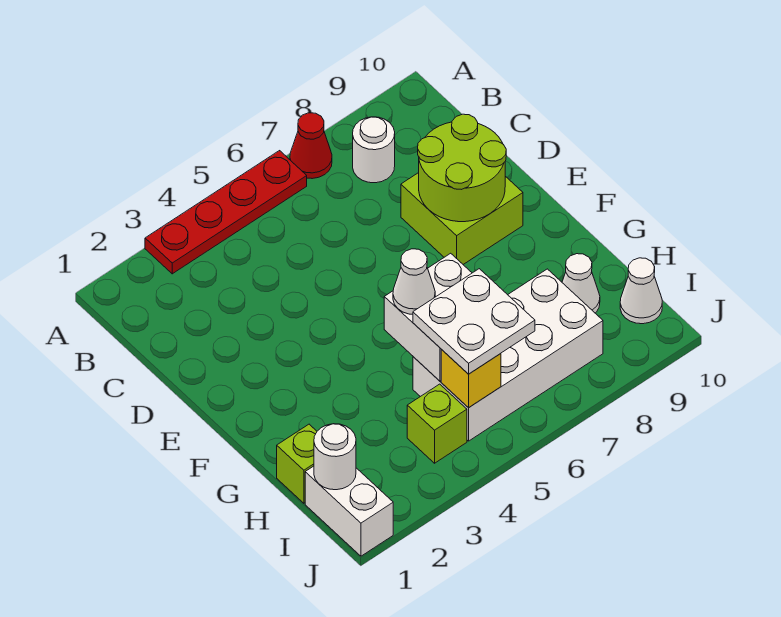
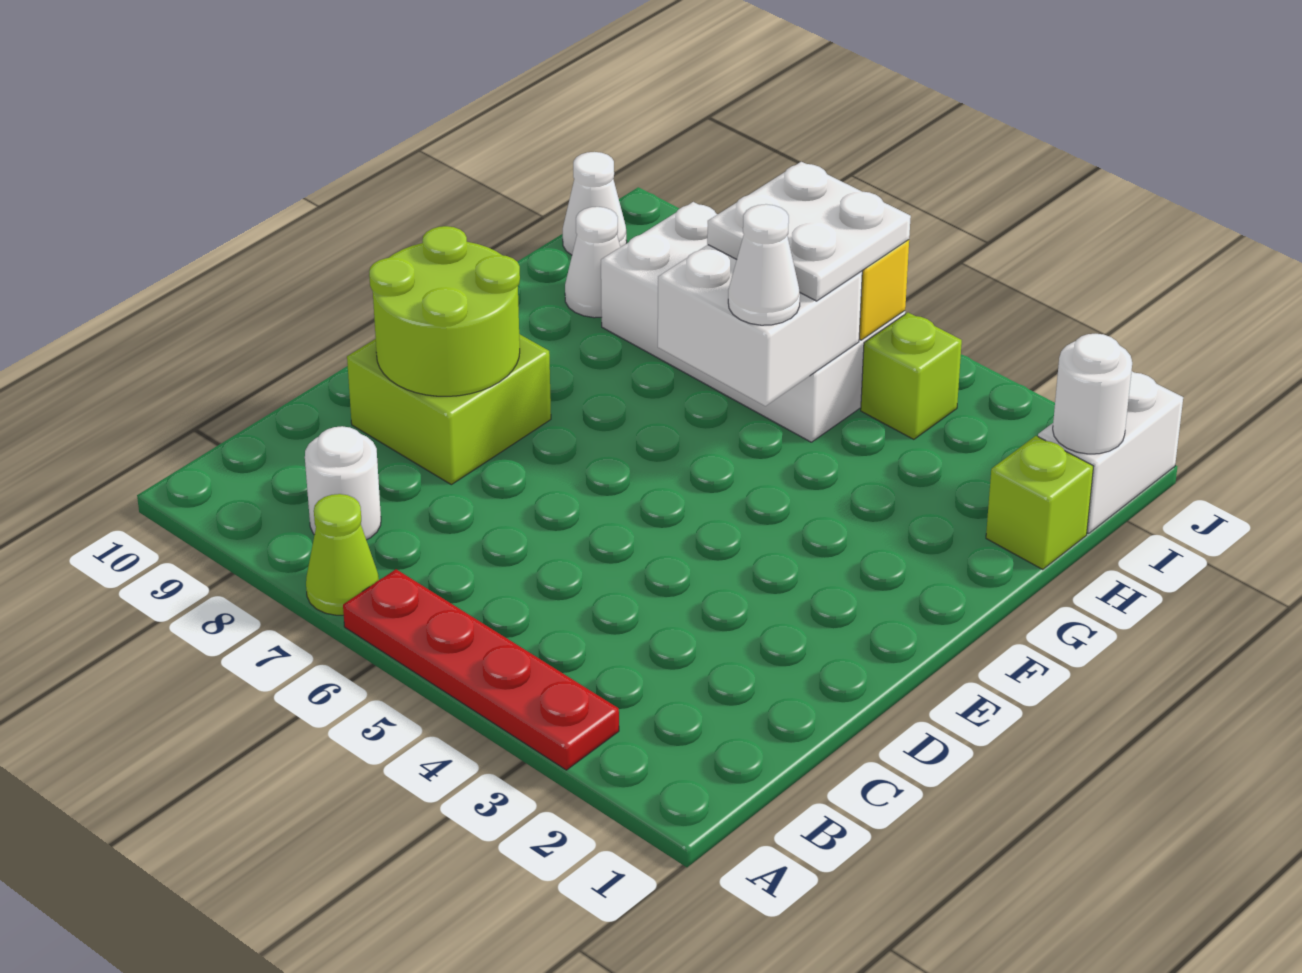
red 1x1 cone [290,113,332,179] -> lime 1x1 cone [306,494,379,615]

